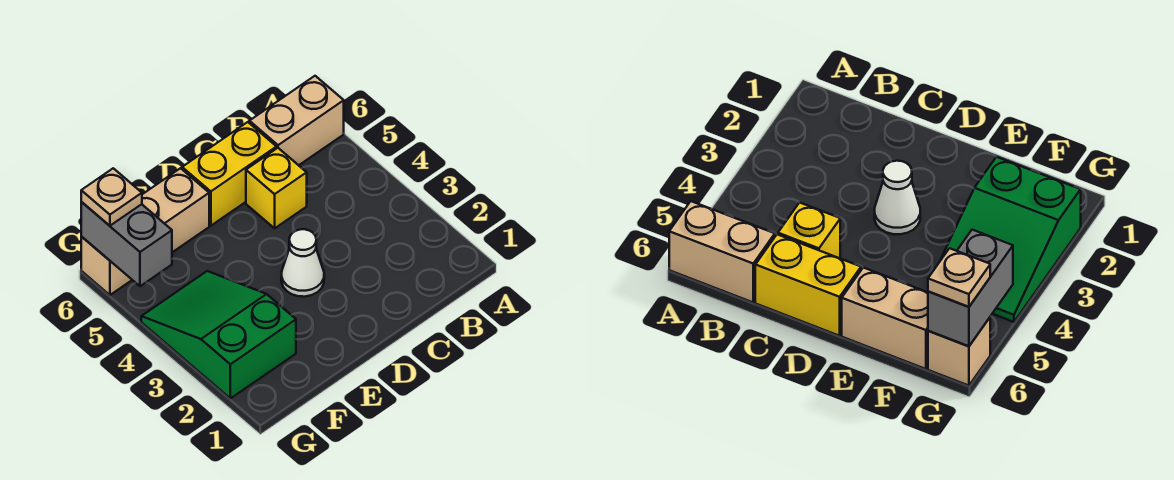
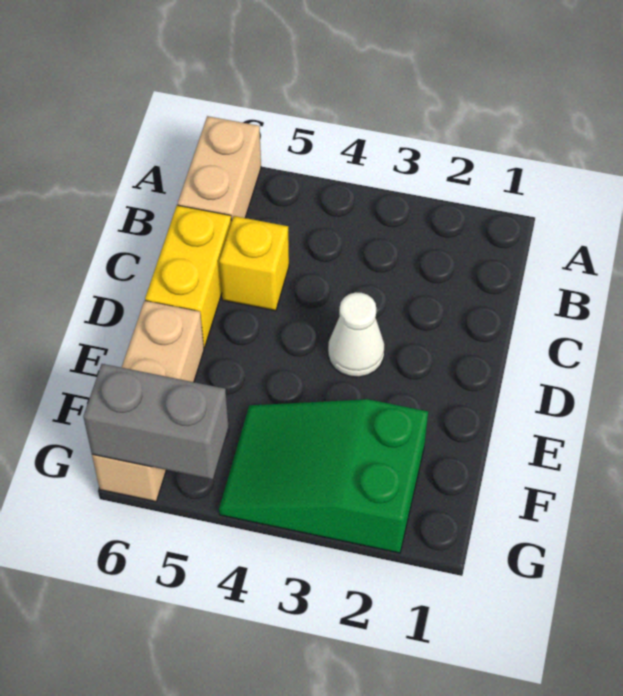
tan 1x1 plate [81,168,142,226] -> none

